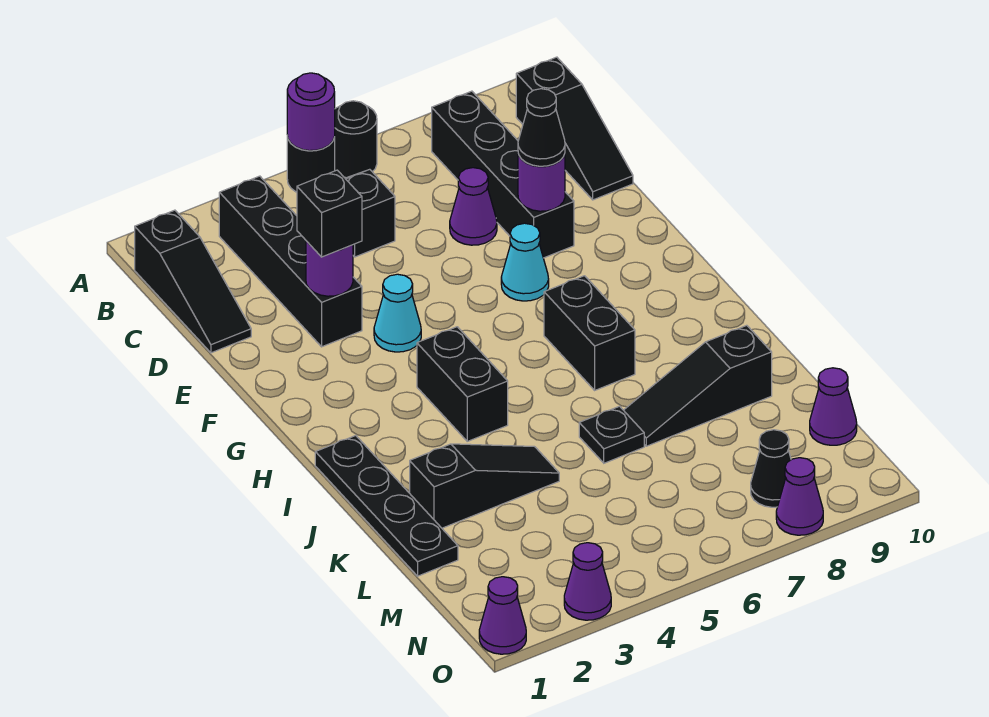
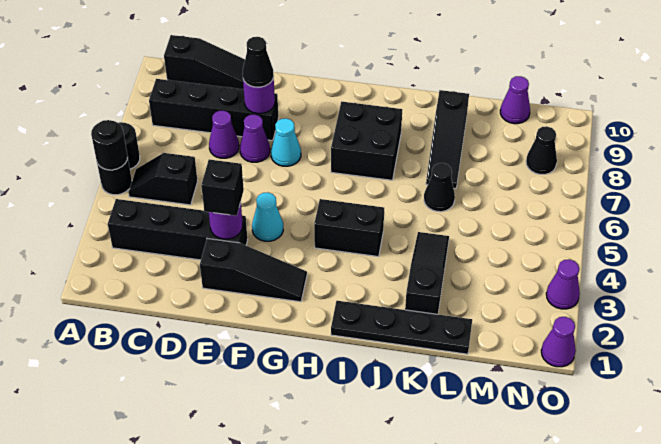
purple 1x1 round brick [287,73,335,151] -> black 1x1 round brick [91,120,128,170]
black 1x3 slope [135,210,251,353] -> black 1x3 slope moved to [200,239,307,302]
black 1x2 brick [544,276,635,390] -> black 2x2 brick [331,102,402,180]
black 1x1 plate [579,406,644,463] -> black 1x1 cone [424,163,455,212]
purple 1x1 cone [776,458,823,535] -> purple 1x1 cone moved to [240,114,270,162]

